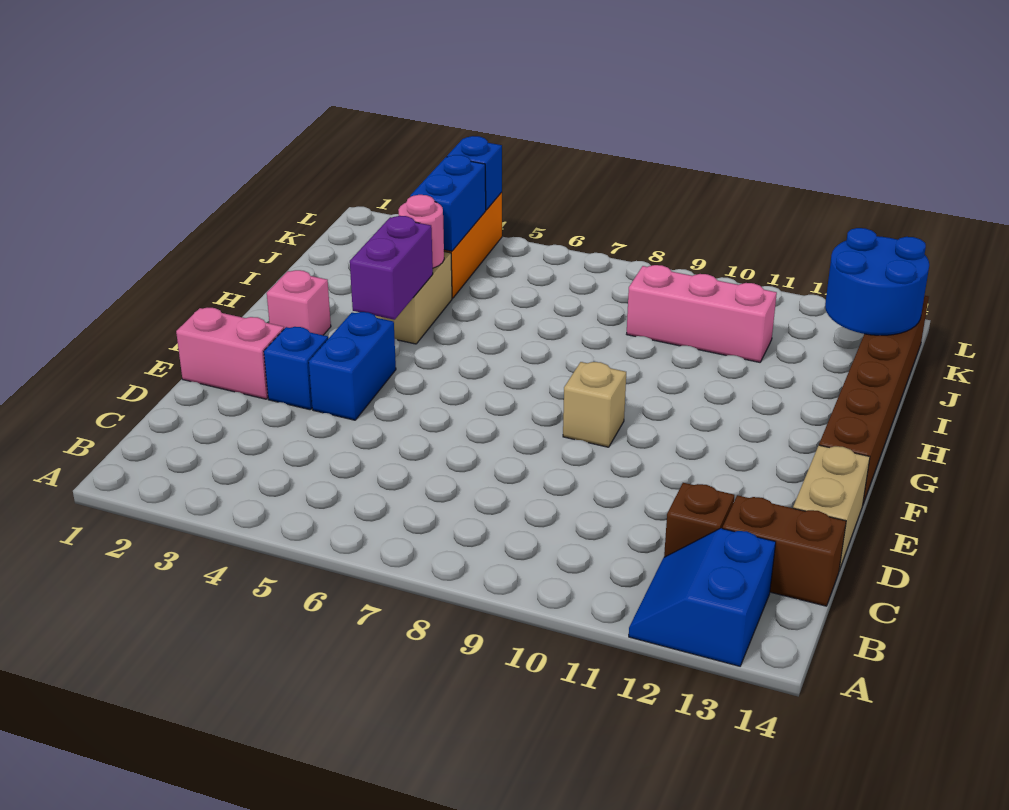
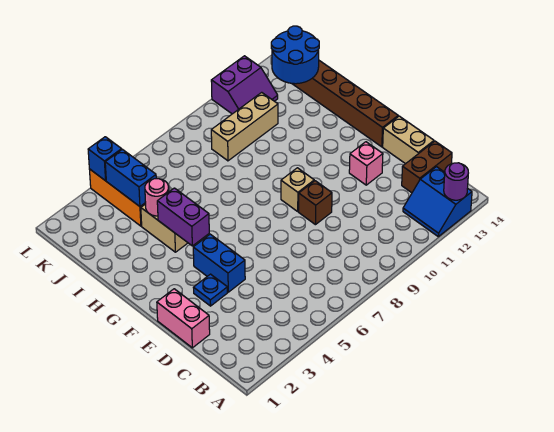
none -> purple 1x1 round brick [444,163,468,200]
brown 1x1 brick [664,483,734,557] -> brown 1x1 brick moved to [299,181,332,225]
pink 1x2 brick [176,308,284,399] -> pink 1x2 brick turned to [157,289,210,348]
blue 1x1 brick [264,327,328,410] -> blue 1x1 plate [193,274,227,306]
pink 1x1 brick [267,270,331,335] -> pink 1x1 brick moved to [349,142,383,185]
pink 1x3 brick [627,265,777,362] -> tan 1x3 brick [211,92,278,161]
none -> purple 2x2 slope [211,56,278,114]

